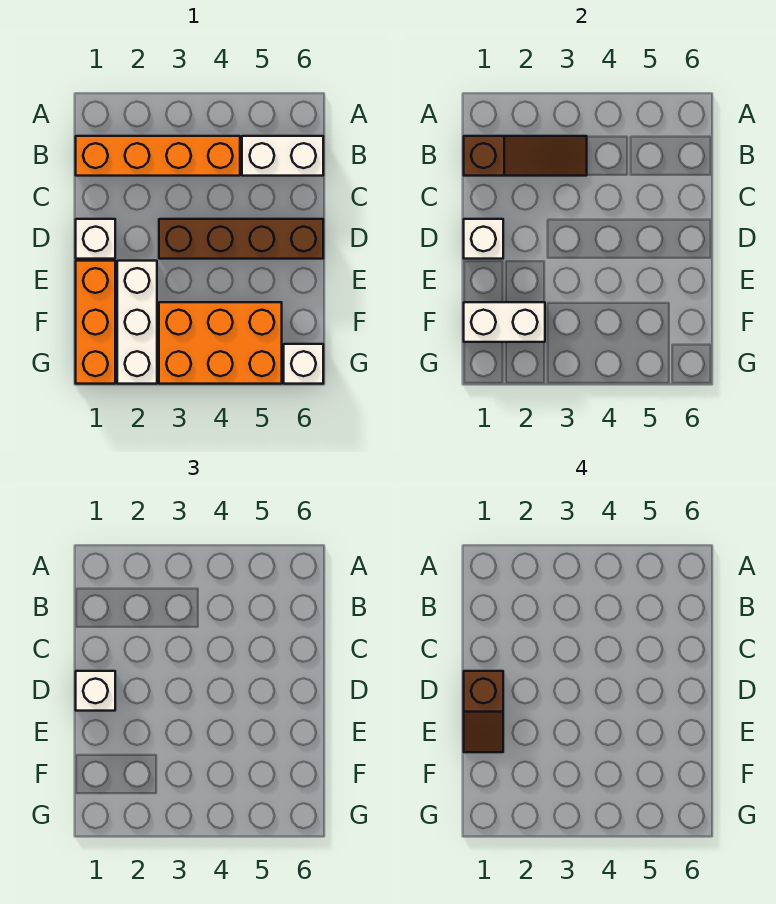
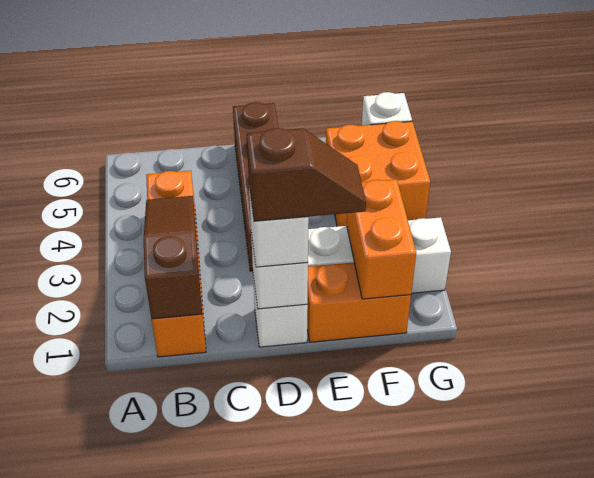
white 1x2 brick [242,136,323,176] -> none
orange 1x3 brick [76,261,115,384] -> orange 1x2 brick [307,262,411,342]
white 1x2 brick [464,302,545,342] -> orange 1x2 brick [347,179,416,299]
orange 2x3 brick [159,302,282,384] -> orange 2x2 brick [326,121,430,227]

